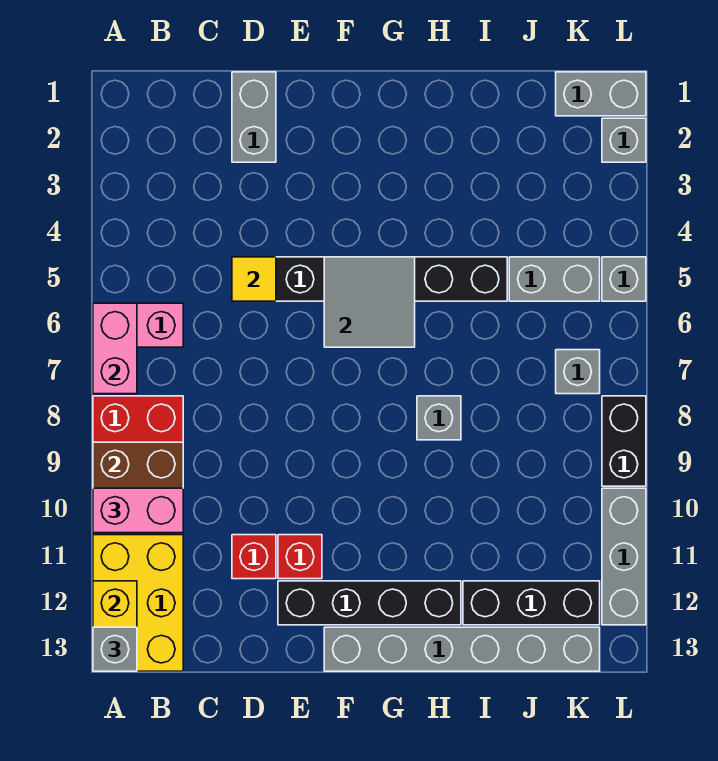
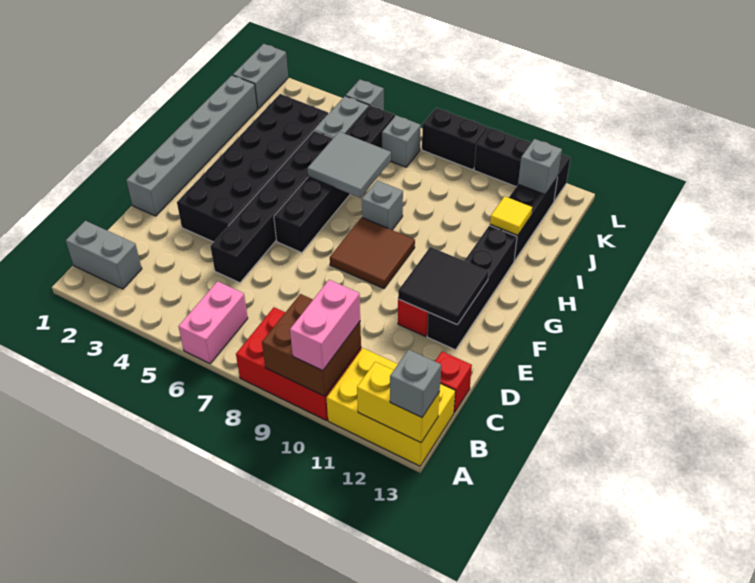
pink 1x2 brick [93,303,137,394] -> none
grey 1x2 brick [232,72,276,162] -> grey 1x2 brick moved to [66,221,142,289]
yellow 1x1 tile [232,257,276,301] -> yellow 1x1 tile moved to [490,196,532,235]
red 1x1 brick [232,535,276,579] -> red 1x1 brick moved to [435,352,472,413]
none -> black 2x6 brick [177,94,328,242]
none -> black 2x2 tile [398,247,489,325]
grey 2x2 tile [324,257,415,347] -> grey 2x2 tile moved to [307,132,391,198]
none -> black 1x6 brick [274,106,395,253]
none -> brown 2x2 tile [330,217,415,289]
grey 1x6 brick [324,627,600,671] -> grey 1x6 brick moved to [126,75,258,216]
grey 1x1 brick [602,118,646,162] -> grey 1x1 brick moved to [518,139,562,194]
grey 1x3 brick [602,488,646,625] -> black 1x3 brick [474,127,570,201]

